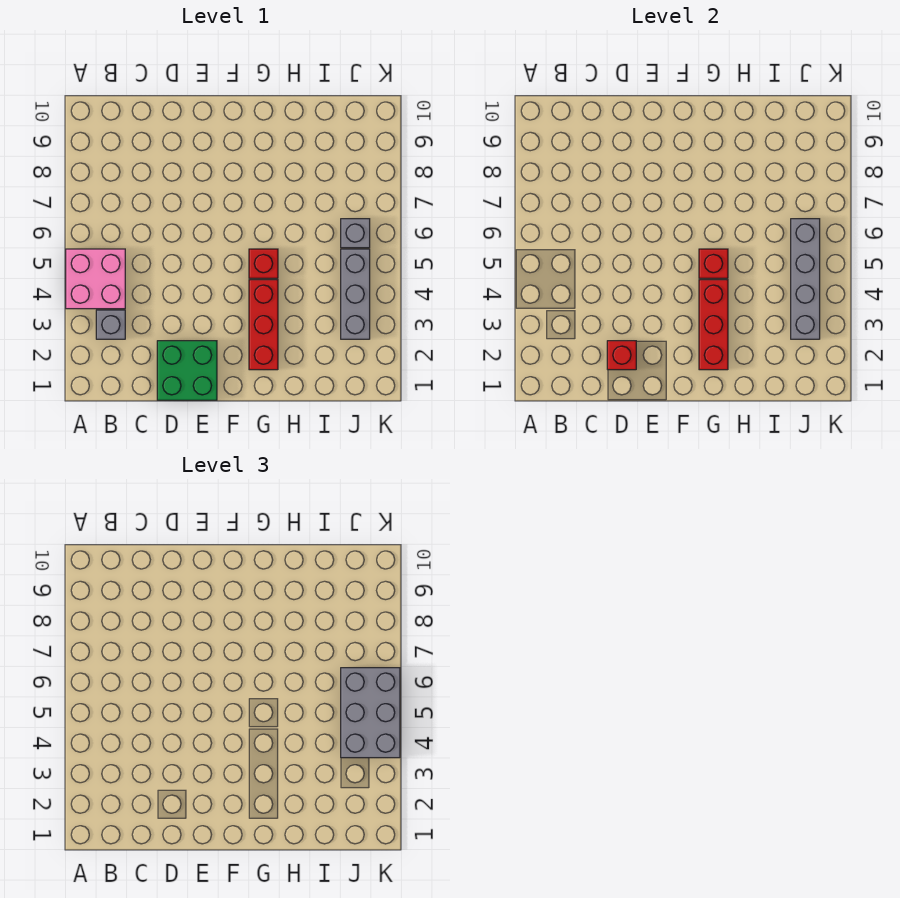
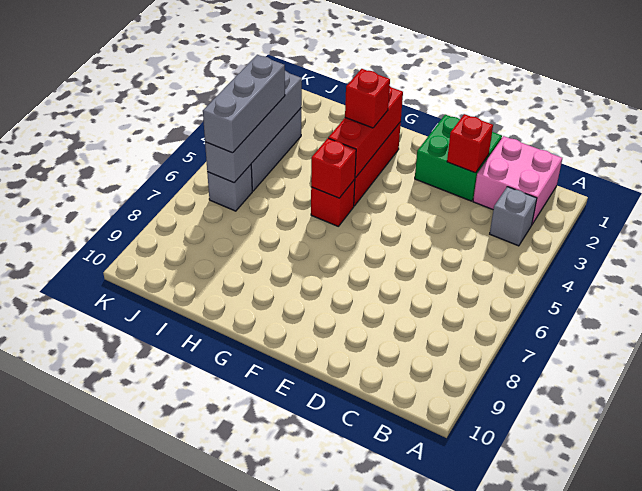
pink 2x2 brick [66,249,125,309] -> pink 2x2 brick moved to [473,136,562,224]
none -> red 1x1 brick [345,69,390,128]
grey 2x3 brick [341,668,400,758] -> grey 1x3 brick [203,55,285,153]

